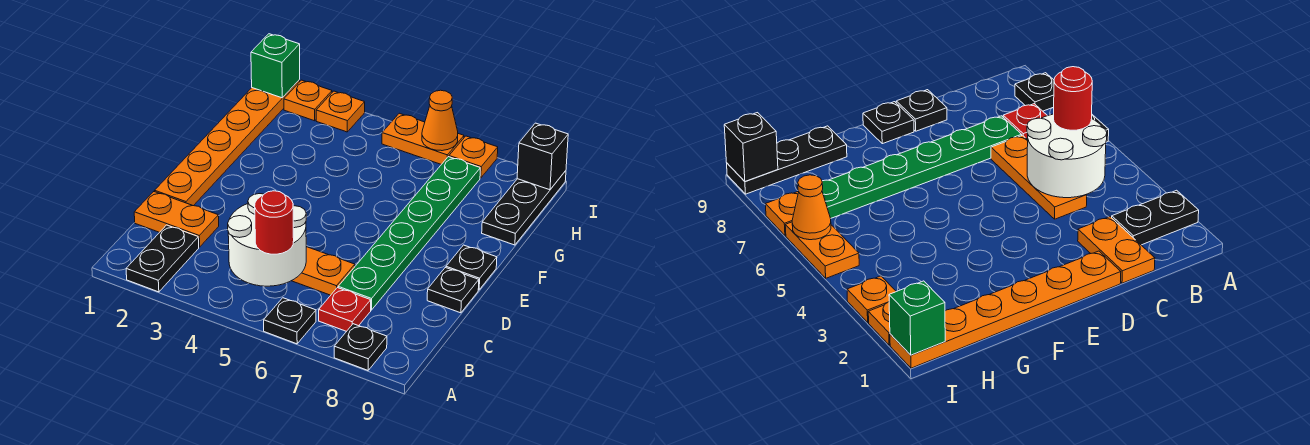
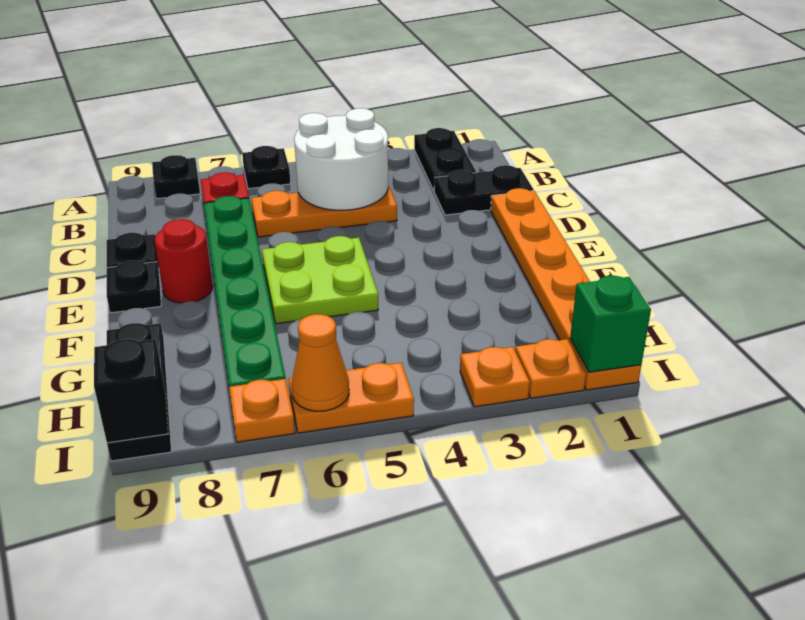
red 1x1 round brick [255,191,294,254] -> red 1x1 round brick moved to [155,219,212,303]
orange 1x2 plate [134,192,219,247] -> black 1x2 plate [434,165,534,215]
none -> lime 2x2 plate [262,236,378,324]

